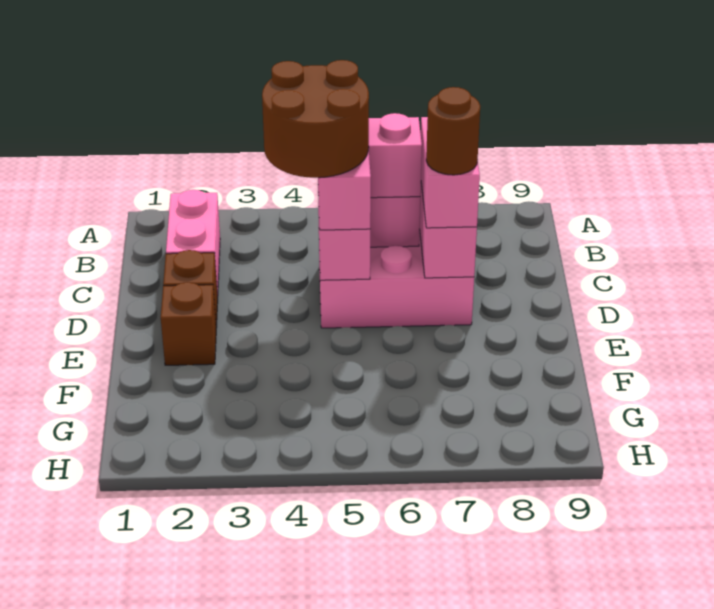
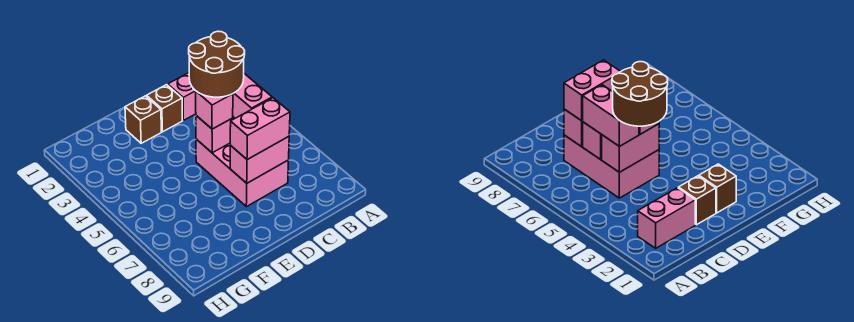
brown 1x1 round brick [426,87,480,175] -> none

